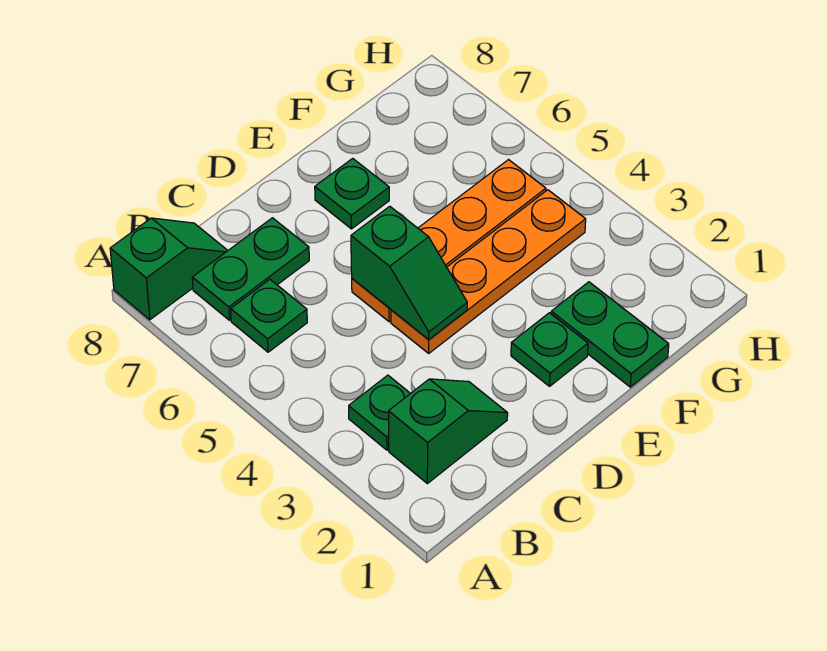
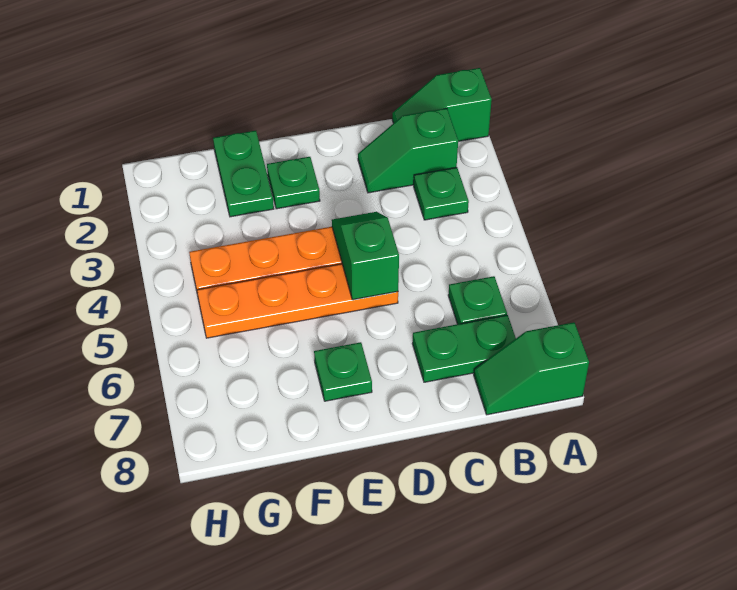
none -> green 1x2 slope [392,68,492,141]

